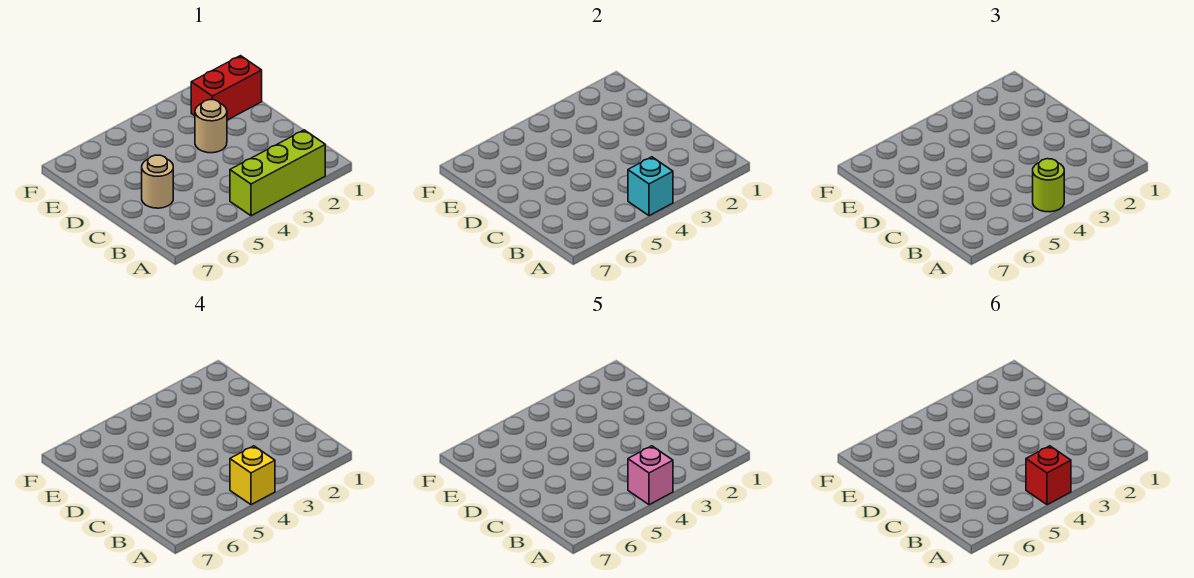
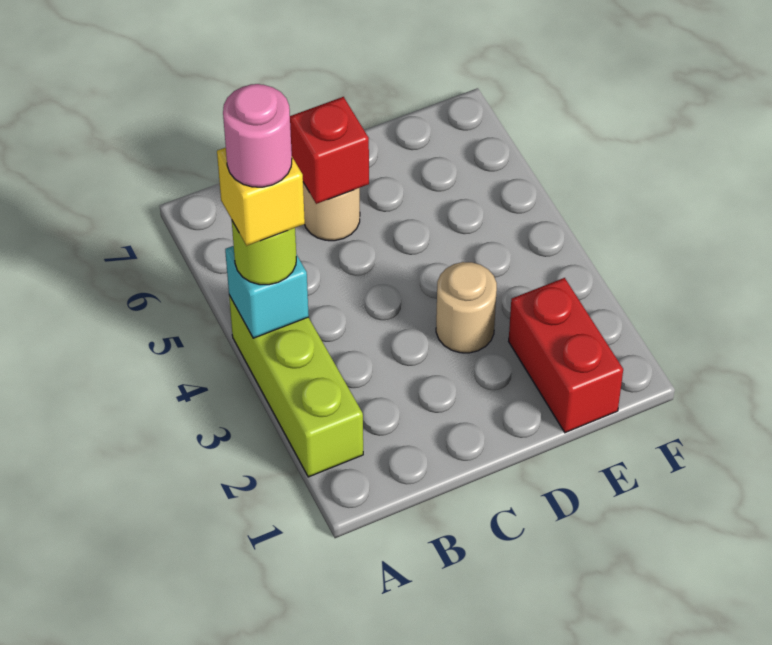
pink 1x1 brick [628,446,673,505] -> pink 1x1 round brick [223,84,292,187]
red 1x1 brick [1026,446,1071,505] -> red 1x1 brick moved to [290,97,369,204]

